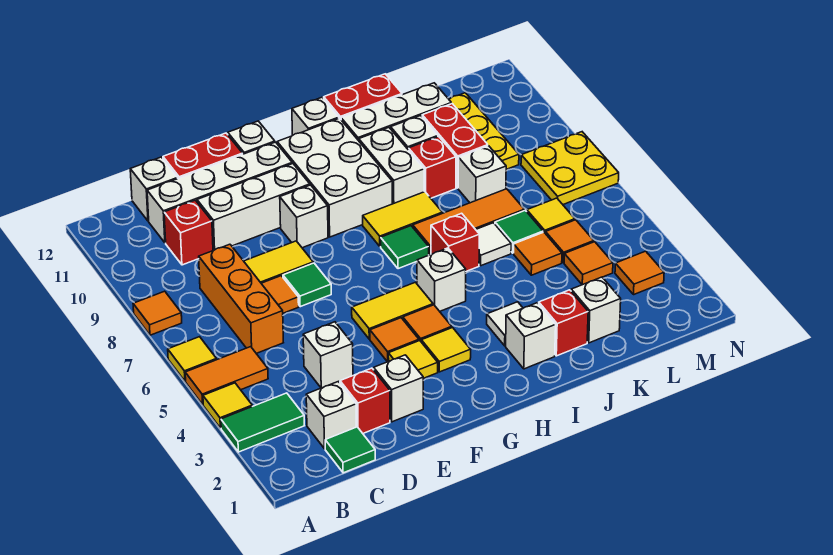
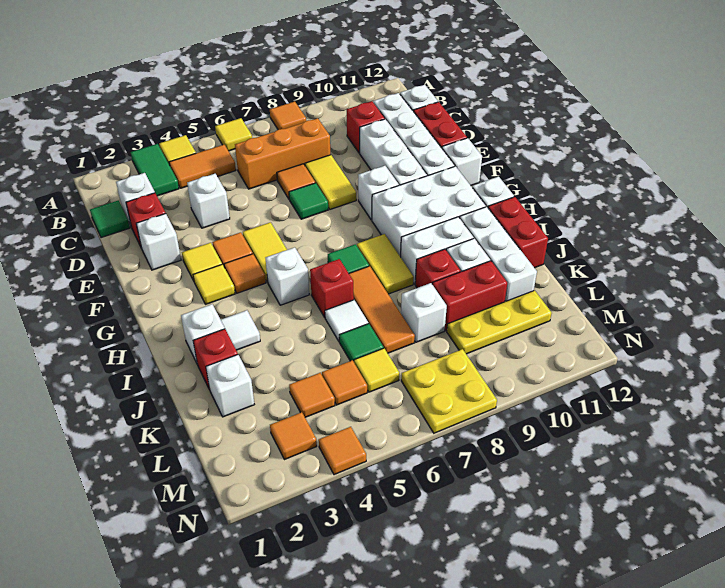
orange 1x2 tile [185,347,268,404] -> orange 1x2 tile turned to [169,145,236,188]
orange 1x1 tile [514,232,562,275] -> orange 1x1 tile moved to [319,427,366,475]

